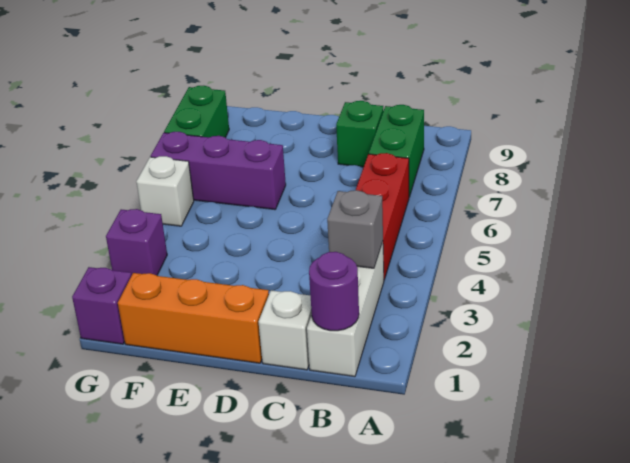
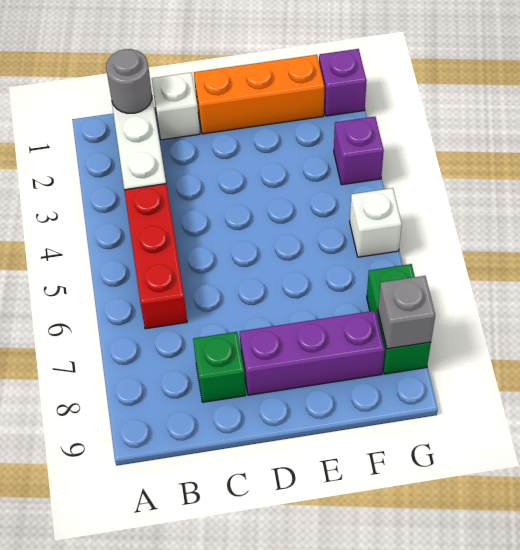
purple 1x1 round brick [309,252,359,331] -> grey 1x1 round brick [106,49,152,113]
grey 1x1 brick [327,190,383,268] -> grey 1x1 brick moved to [378,276,435,349]
green 1x2 brick [369,105,424,197] -> none
purple 1x3 brick [151,132,286,210] -> purple 1x3 brick moved to [240,311,385,395]

